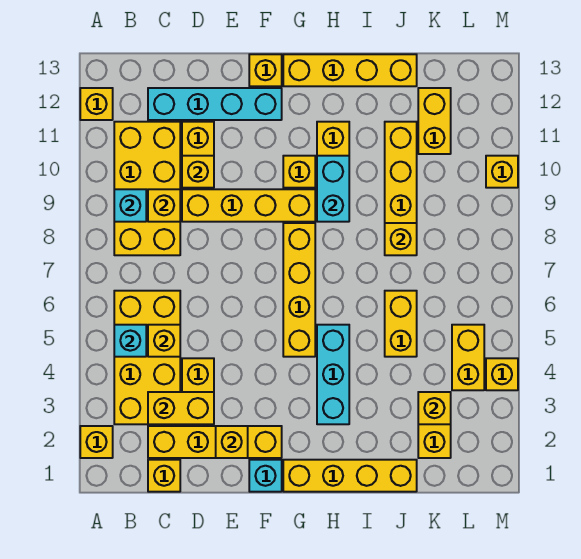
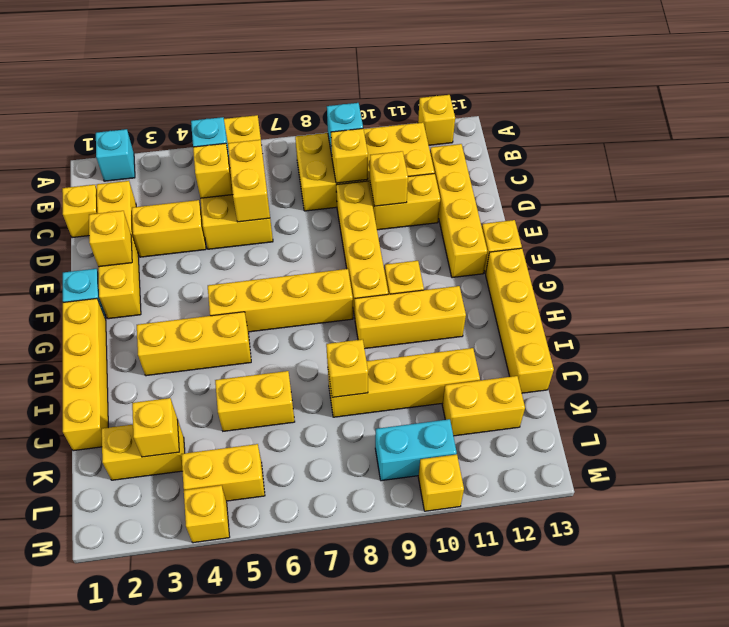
yellow 1x1 brick [80,426,113,458] -> cyan 1x1 brick [96,129,135,181]
yellow 2x4 brick [114,291,180,424] -> yellow 2x4 brick turned to [201,115,273,249]
yellow 1x2 brick [148,392,214,424] -> yellow 1x2 brick moved to [228,140,270,222]
cyan 1x4 brick [148,88,282,120] -> yellow 1x4 brick [430,144,487,278]
cyan 1x3 brick [317,325,349,424] -> yellow 1x3 brick [137,312,251,376]
cyan 1x2 brick [317,156,349,222] -> cyan 1x2 brick moved to [375,419,457,481]

